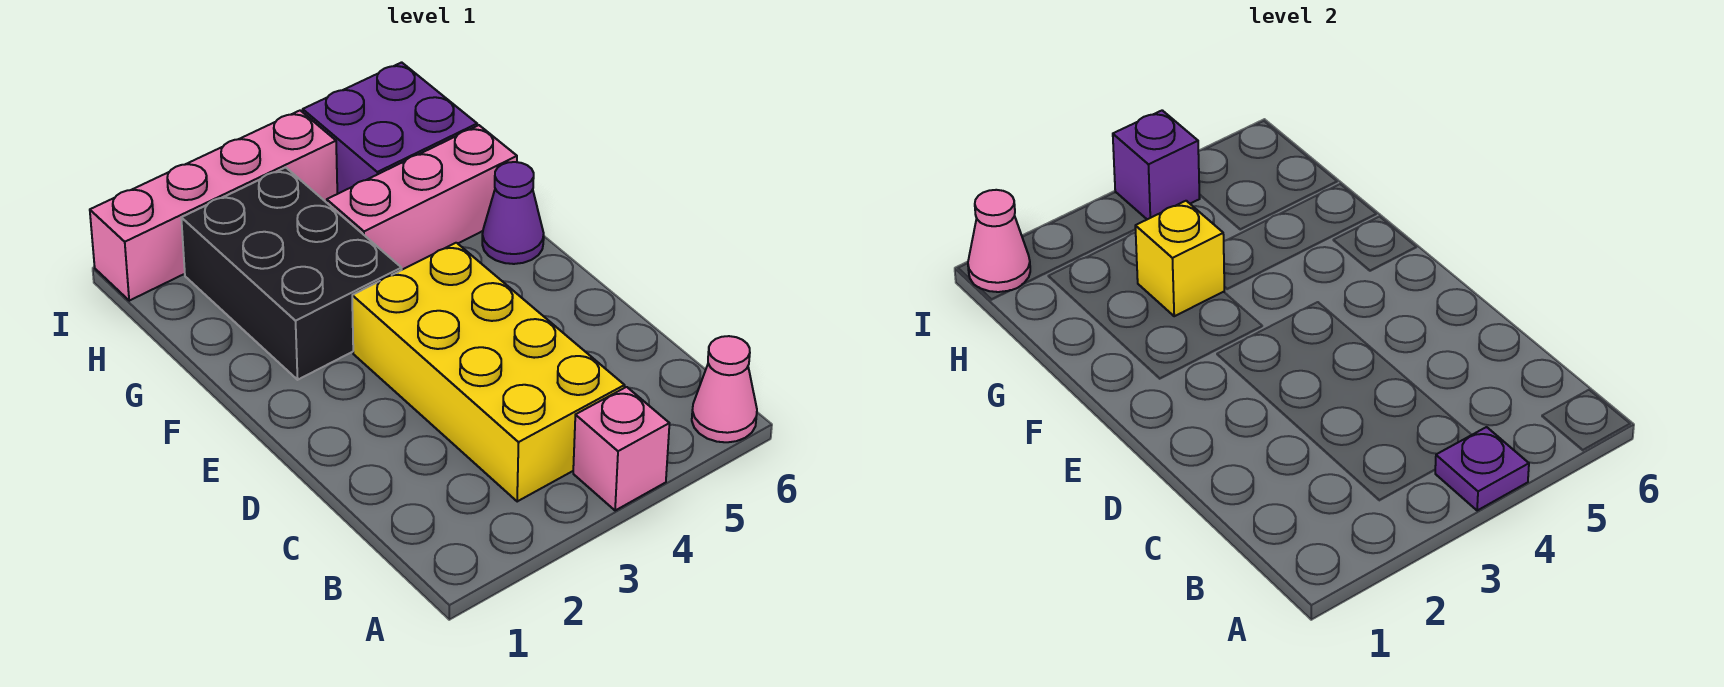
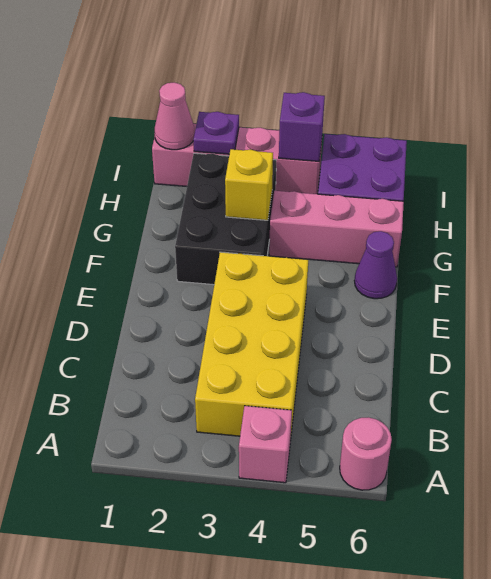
purple 1x1 plate [1435,427,1529,511] -> purple 1x1 plate moved to [193,112,239,154]
pink 1x1 cone [692,336,757,442] -> pink 1x1 round brick [340,417,392,490]

